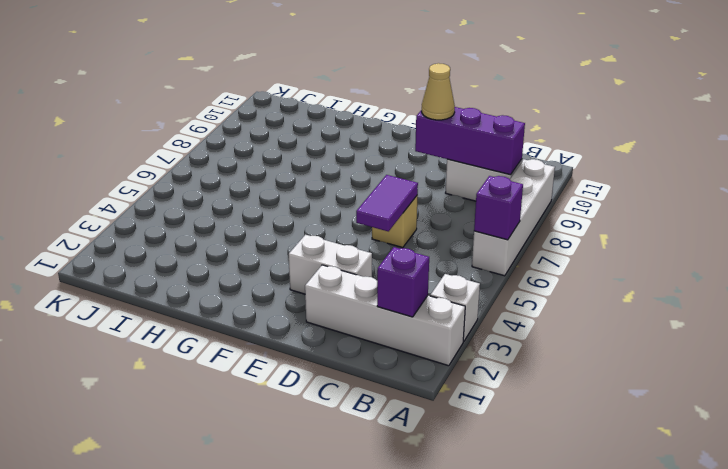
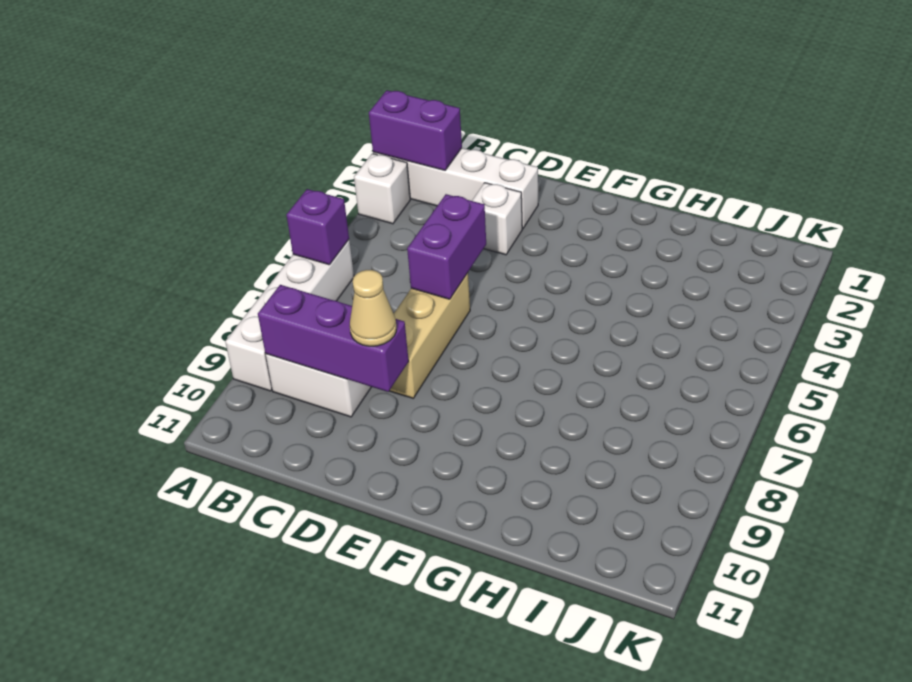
purple 1x1 brick [377,247,429,317] -> purple 1x2 brick [369,90,462,170]
white 1x2 brick [289,235,372,294] -> white 1x1 brick [472,183,522,255]
purple 1x2 tile [356,175,418,231] -> purple 1x2 brick [407,194,486,299]
tan 1x1 brick [372,195,418,248] -> tan 1x3 brick [389,273,470,398]

